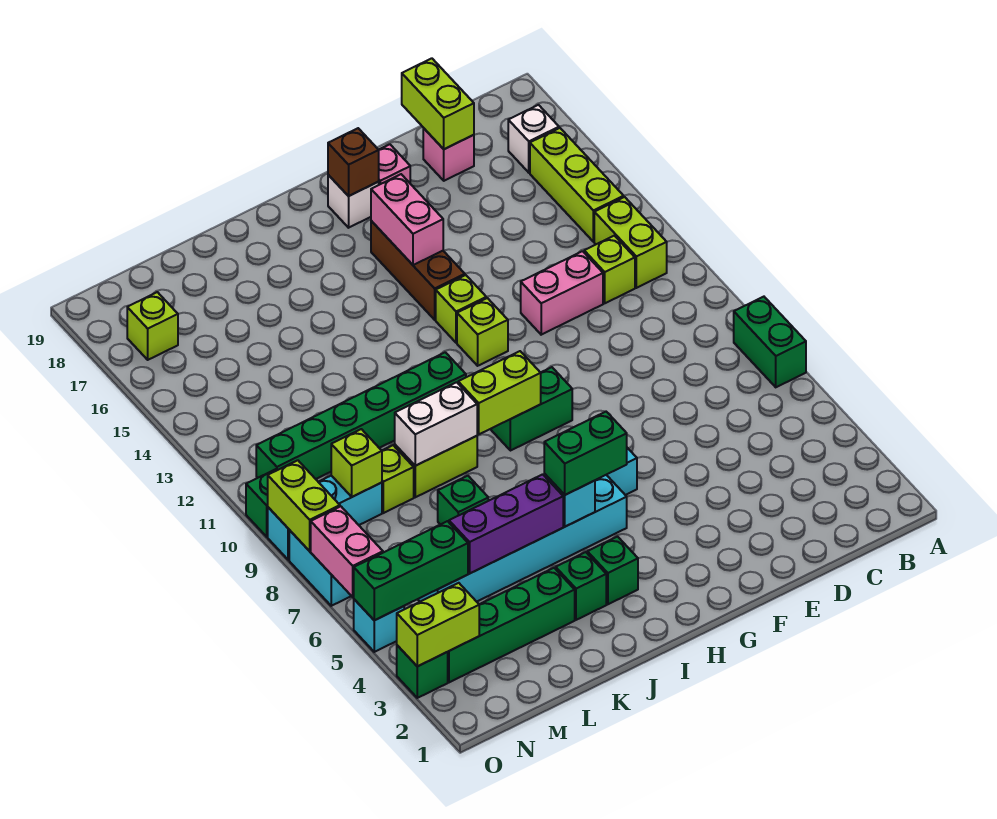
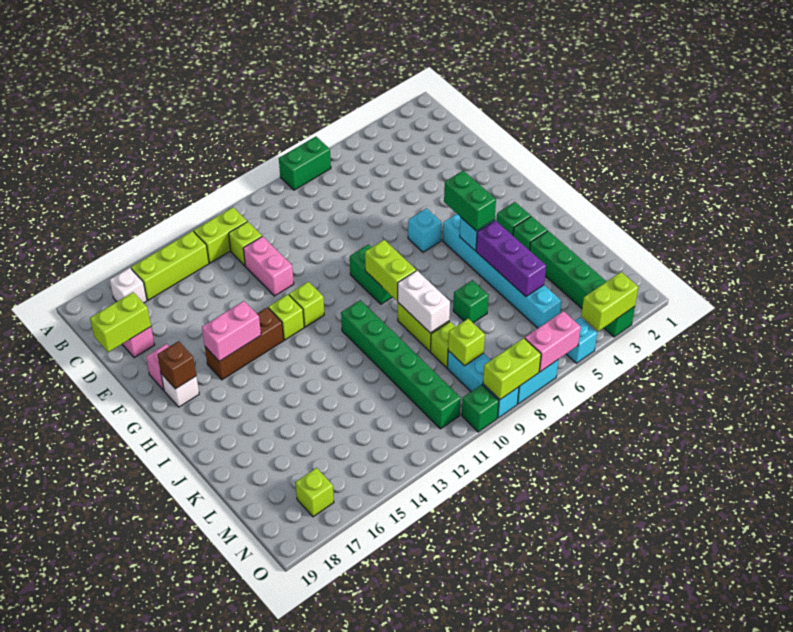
green 1x3 brick [354,521,468,620] -> none
lime 1x2 brick [397,583,479,666] -> lime 1x2 brick turned to [581,272,639,331]

